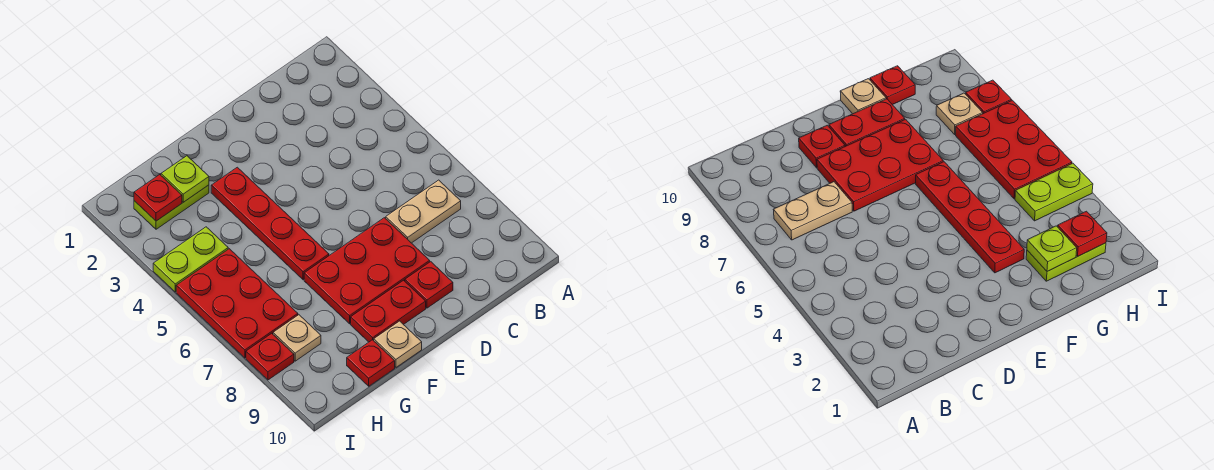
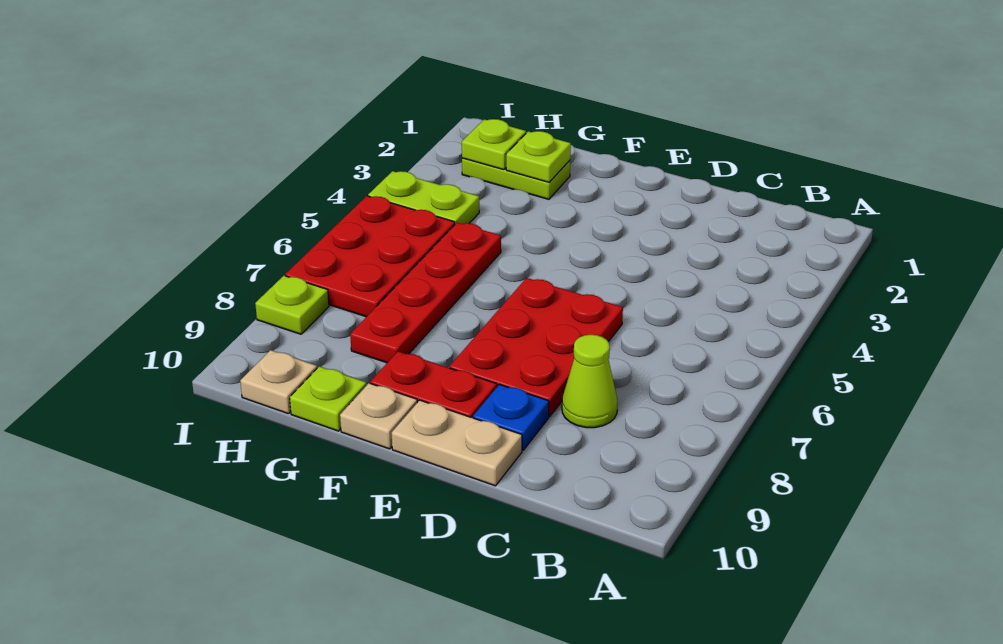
tan 1x2 plate [386,180,461,243] -> tan 1x2 plate moved to [392,400,522,486]
none -> lime 1x1 cone [562,335,617,428]
red 2x3 plate [304,218,430,324] -> red 2x3 plate turned to [449,278,623,417]
red 1x1 plate [405,262,453,308] -> blue 1x1 plate [473,384,549,450]
red 1x4 plate [211,167,329,280] -> red 1x4 plate moved to [350,223,501,363]
red 1x1 plate [347,340,395,386] -> lime 1x1 plate [290,366,367,431]
red 1x1 plate [134,175,182,221] -> lime 1x1 plate [462,119,526,170]
tan 1x1 plate [273,315,321,361] -> tan 1x1 plate moved to [240,350,317,414]
red 1x1 plate [246,333,294,380] -> lime 1x1 plate [255,276,329,334]

